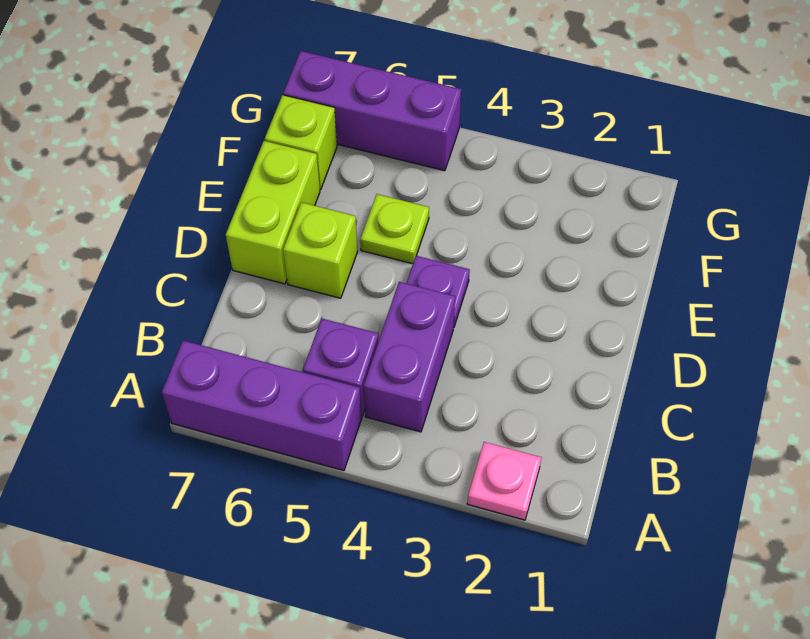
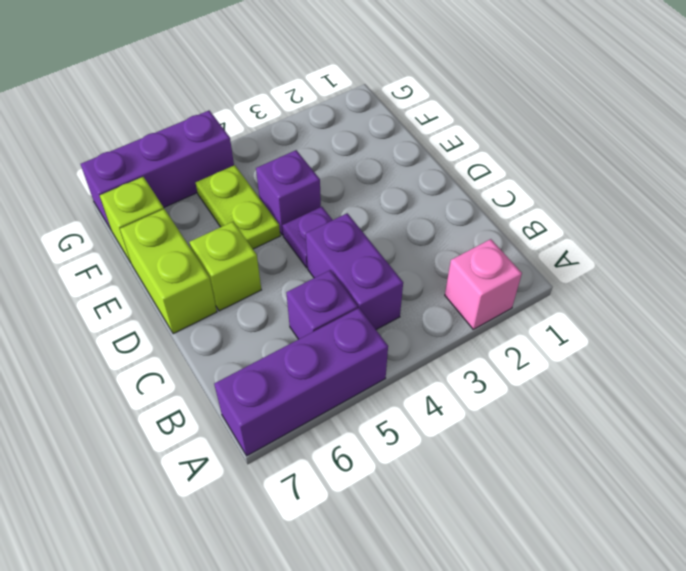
pink 1x1 plate [467,442,541,520] -> pink 1x1 brick [445,239,522,329]
none -> purple 1x1 brick [256,150,321,235]
lime 1x1 plate [360,194,429,264] -> lime 1x2 plate [196,165,280,249]

